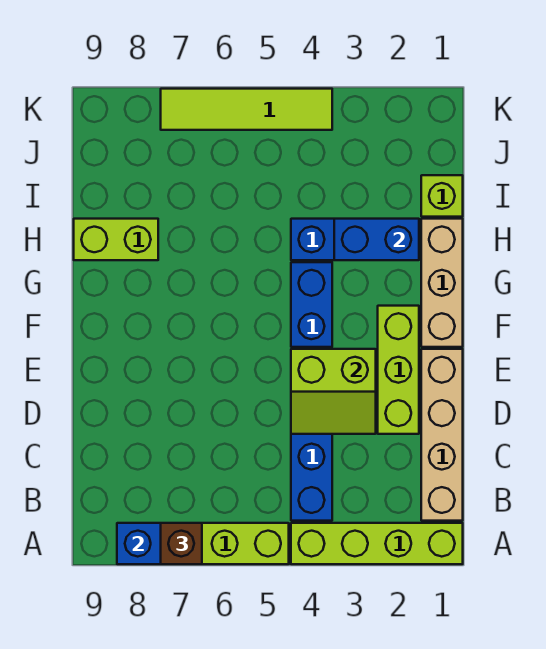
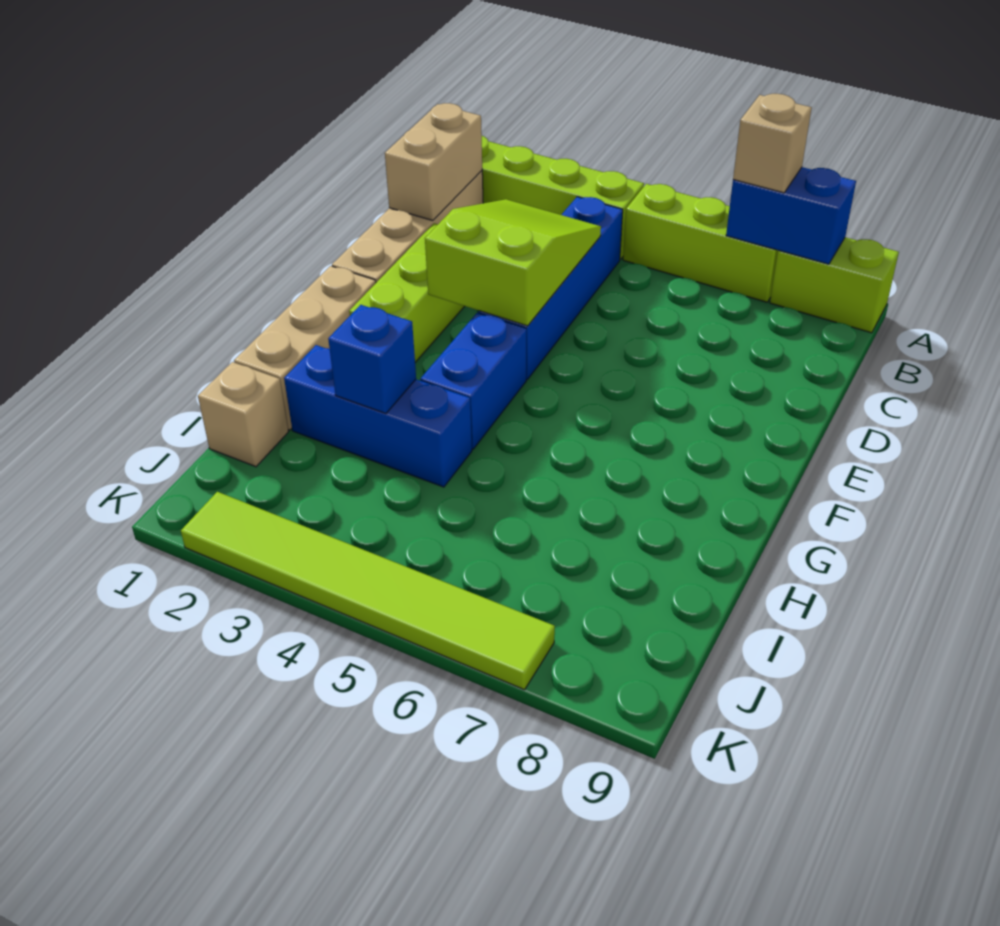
brown 1x1 brick [161,523,202,564] -> tan 1x1 brick [733,94,812,193]
none -> tan 1x2 brick [385,103,482,221]
lime 2x2 slope [291,349,376,434] -> lime 2x3 slope [425,199,601,326]
blue 1x2 brick [334,219,419,260] -> blue 1x1 brick [328,305,416,413]
lime 1x2 brick [74,219,158,260] -> lime 1x2 brick moved to [770,237,899,333]
lime 1x1 brick [421,175,463,217] -> tan 1x1 brick [198,362,288,467]
lime 1x4 tile [161,89,332,130] -> lime 1x6 tile [181,492,555,690]

